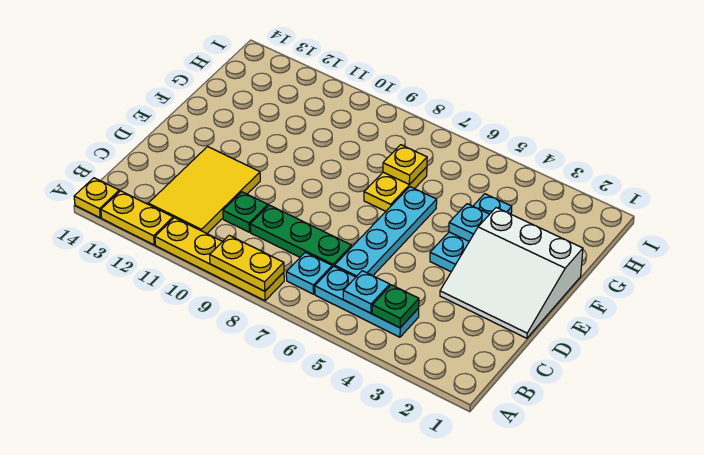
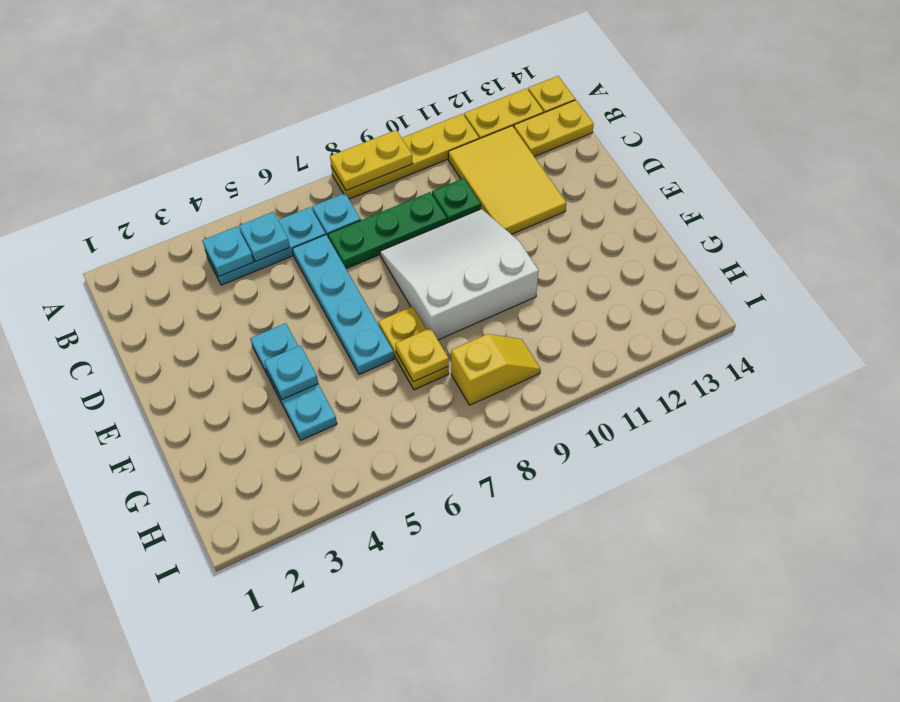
green 1x1 plate [372,285,419,328] -> cyan 1x1 plate [202,227,254,276]
none -> yellow 1x2 plate [514,100,594,157]
white 3x3 slope [440,208,583,338] -> white 3x3 slope moved to [380,209,539,340]
none -> yellow 1x2 slope [451,334,541,405]

